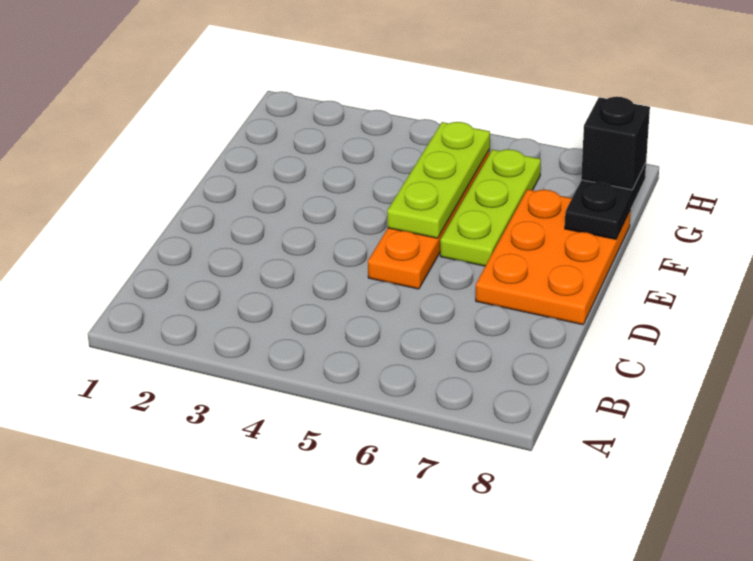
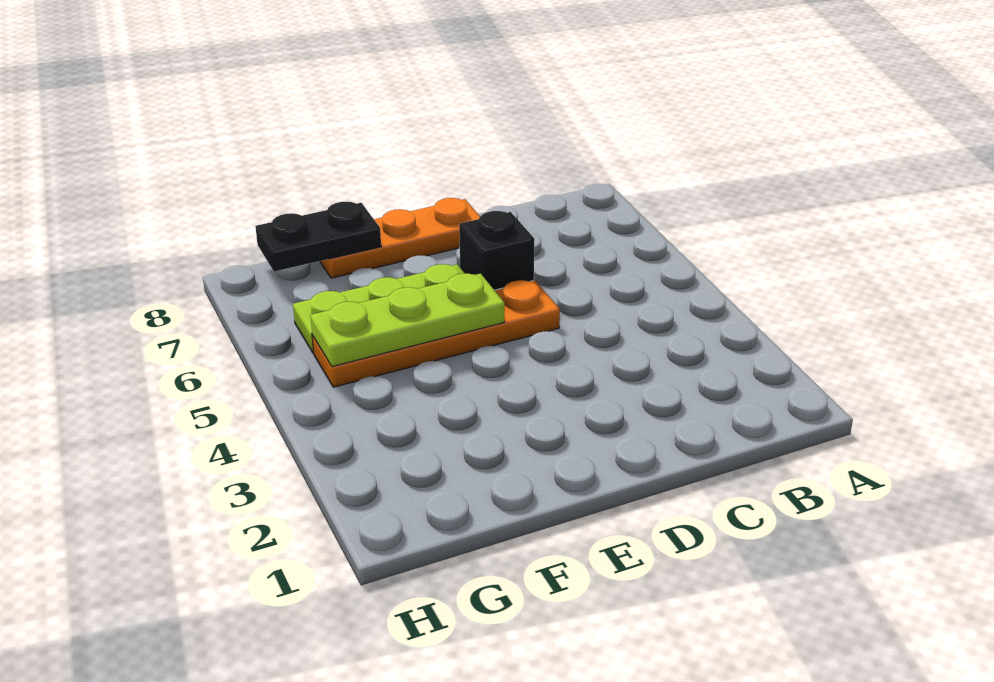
orange 2x3 plate [476,189,630,325] -> orange 1x3 plate [320,198,480,278]
black 1x1 brick [581,97,650,190] -> black 1x1 brick moved to [459,211,534,290]

